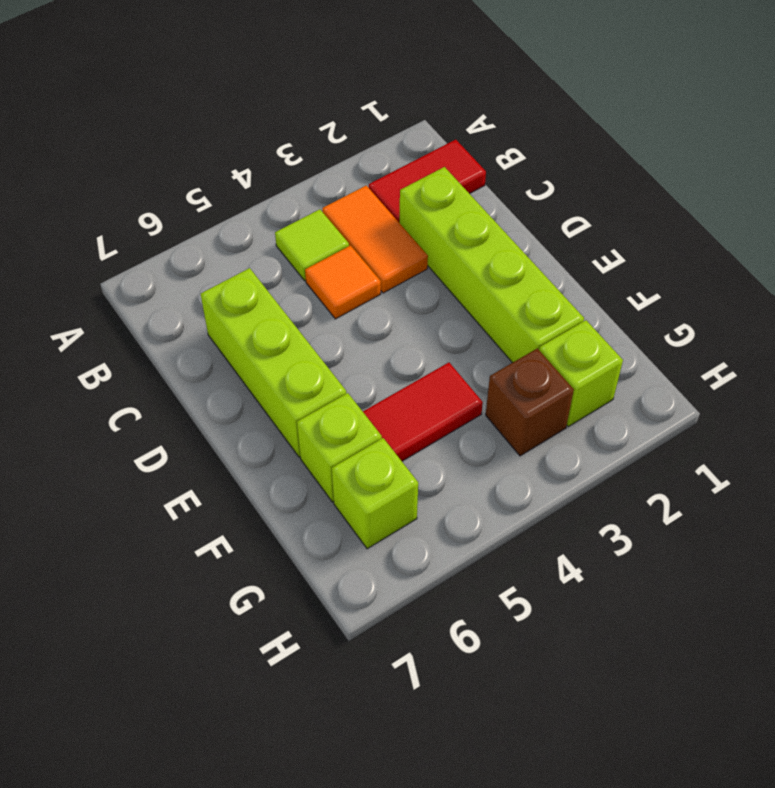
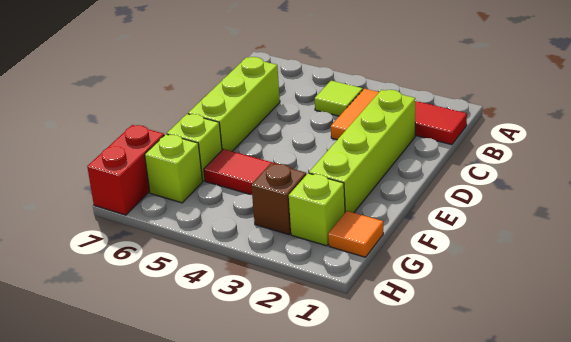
orange 1x1 tile [305,246,381,319] -> orange 1x1 tile moved to [328,211,383,257]
none -> red 1x2 brick [87,125,164,215]

